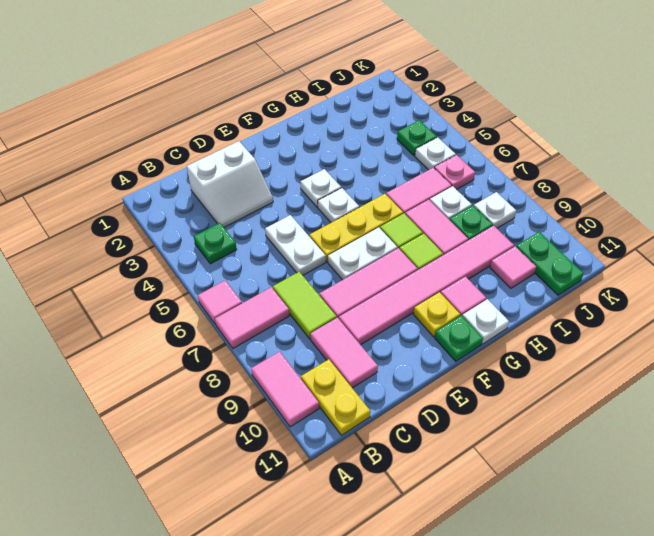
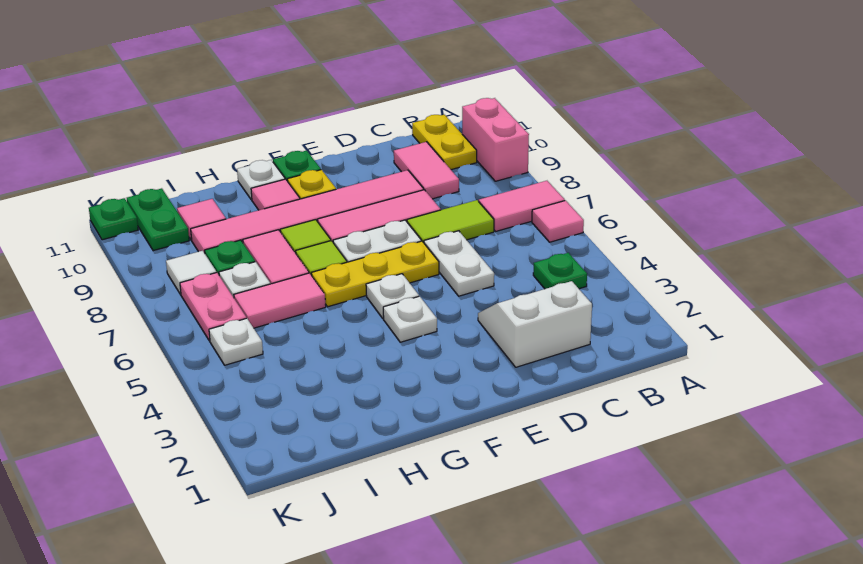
pink 1x2 tile [251,352,319,427] -> pink 1x2 brick [462,98,529,181]
lime 1x2 tile [273,272,337,339] -> lime 1x2 tile turned to [407,200,494,243]
green 1x1 plate [397,120,437,156] -> green 1x1 plate moved to [89,198,138,240]
pink 1x1 plate [434,155,475,190] -> pink 1x2 plate [180,273,246,341]
white 1x1 plate [474,192,516,228] -> white 1x1 tile [166,251,217,294]

